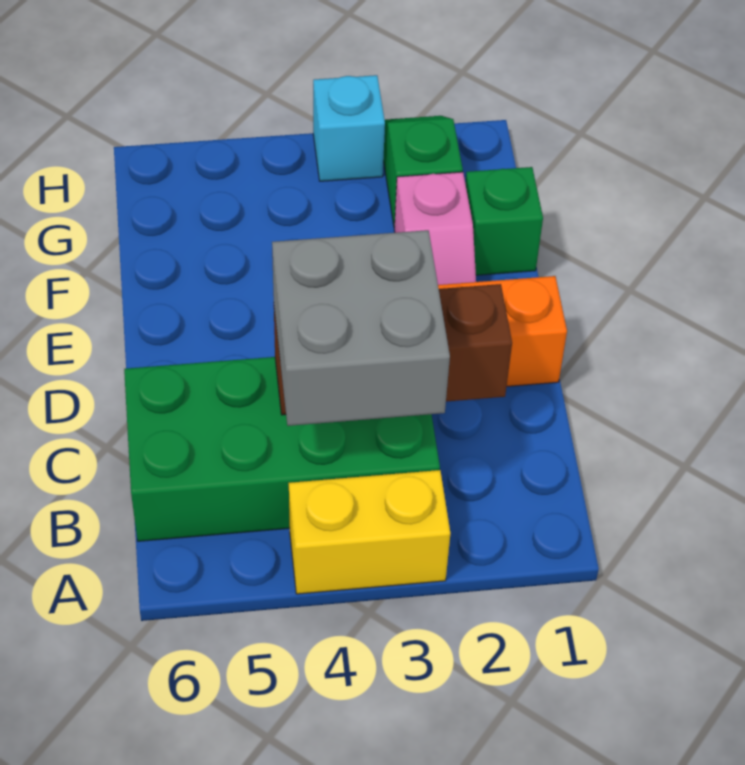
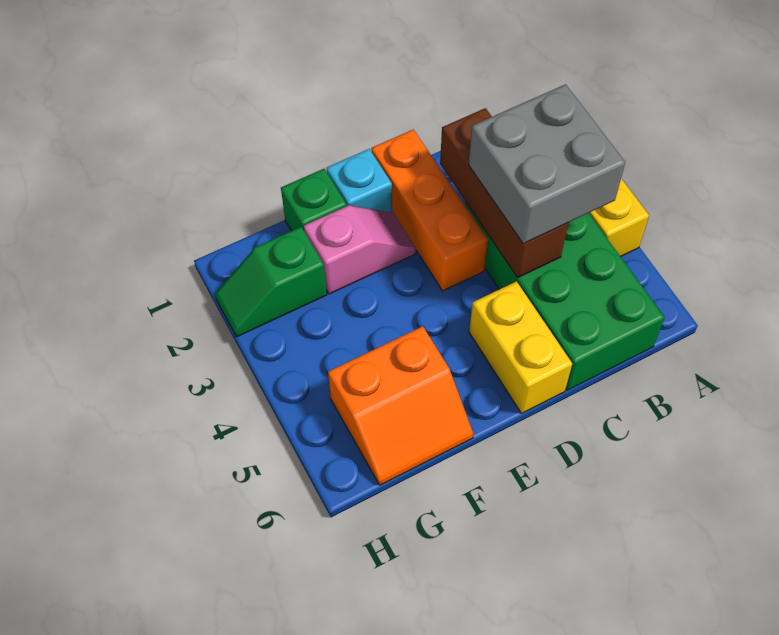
none -> yellow 1x2 brick [469,281,572,413]
none -> orange 2x2 slope [328,326,473,485]
cyan 1x1 brick [313,75,385,181] -> cyan 1x1 brick moved to [327,149,392,212]

